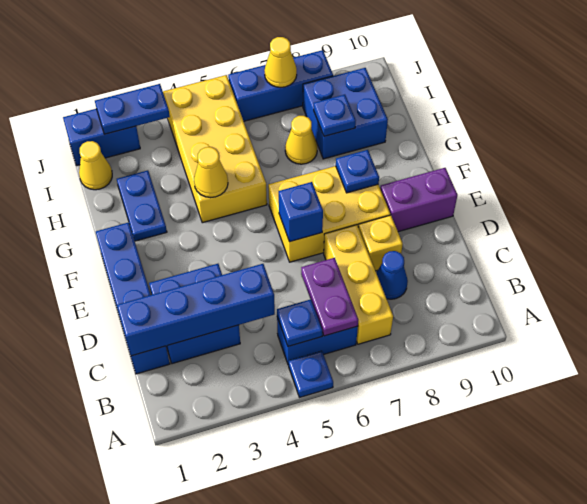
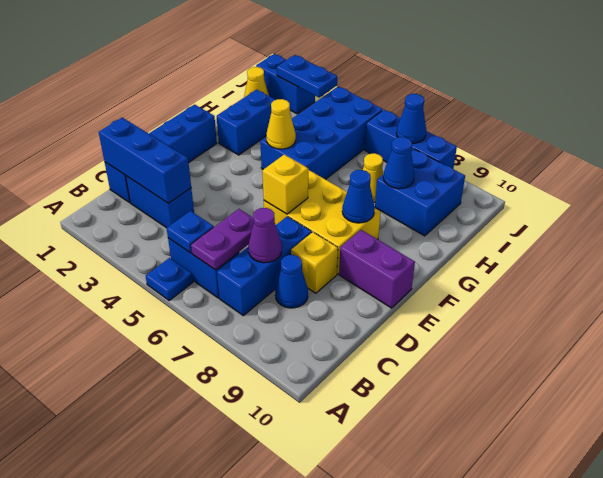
yellow 1x3 brick [324,225,393,344] -> blue 1x3 brick [217,216,312,316]
blue 1x4 brick [117,264,275,356] -> blue 1x3 brick [99,118,191,204]
blue 2x2 brick [149,264,240,364] -> blue 1x2 brick [126,176,194,228]
none -> purple 1x1 cone [248,208,282,263]
blue 1x1 brick [279,182,323,242] -> yellow 1x1 brick [262,155,308,214]
blue 1x1 plate [336,150,379,193] -> blue 1x1 cone [342,170,375,223]
blue 1x2 plate [117,170,167,241] -> blue 1x2 brick [217,90,275,155]
yellow 2x4 brick [163,75,267,223] -> blue 2x4 brick [260,86,383,179]
blue 1x1 plate [314,95,356,136] -> blue 1x1 cone [383,137,415,189]
yellow 1x1 cone [264,37,297,87] -> blue 1x1 cone [396,94,426,143]

